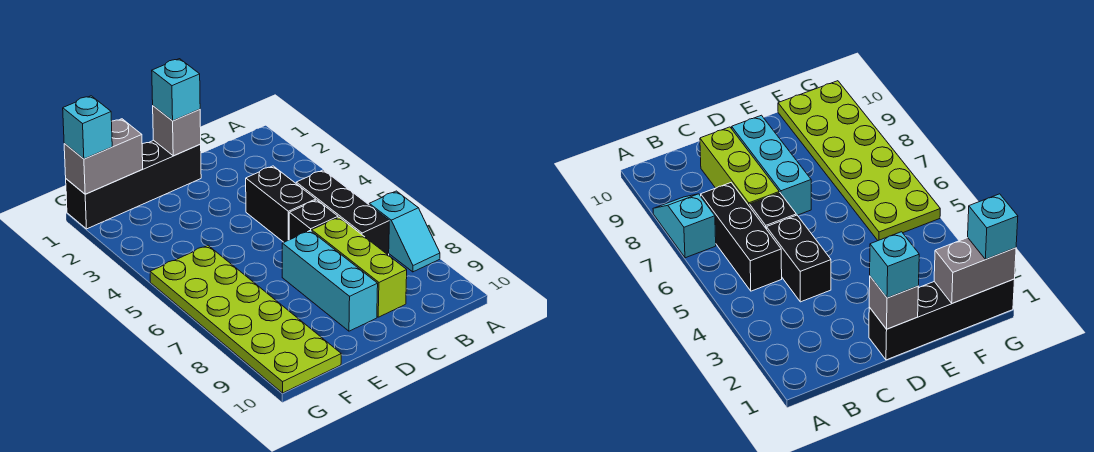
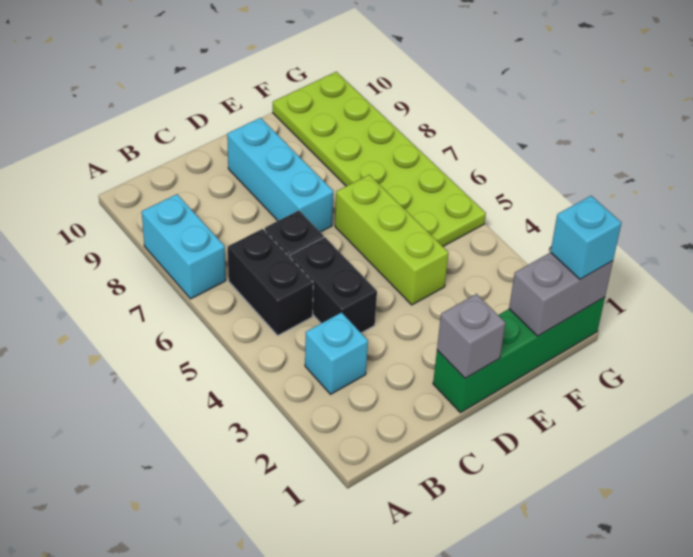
cyan 1x2 slope [369,191,440,272] -> cyan 1x2 brick [142,194,226,299]
black 1x3 brick [296,170,389,255] -> black 1x2 brick [228,229,313,335]
lime 1x3 brick [312,217,407,317] -> lime 1x3 brick moved to [335,175,448,305]
black 1x4 brick [66,140,201,229] -> green 1x4 brick [433,297,605,413]
cyan 1x1 brick [152,59,200,121] -> cyan 1x1 brick moved to [305,313,368,394]

